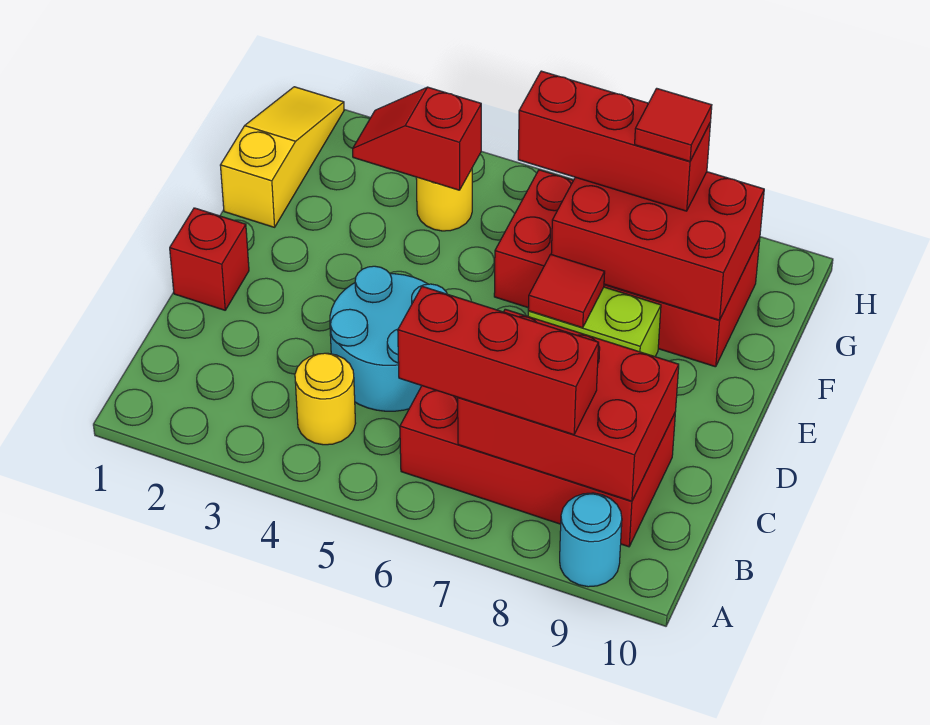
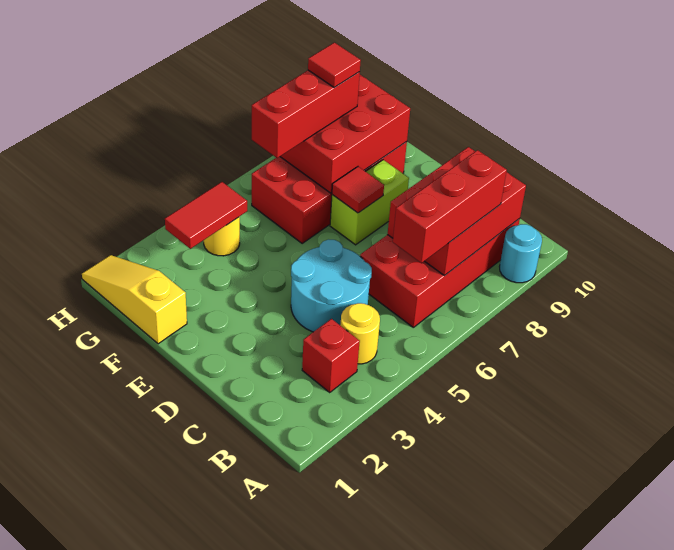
red 1x1 brick [170,208,249,310] -> red 1x1 brick moved to [302,319,360,392]
red 1x2 slope [353,87,481,190] -> red 1x2 tile [165,182,247,249]

